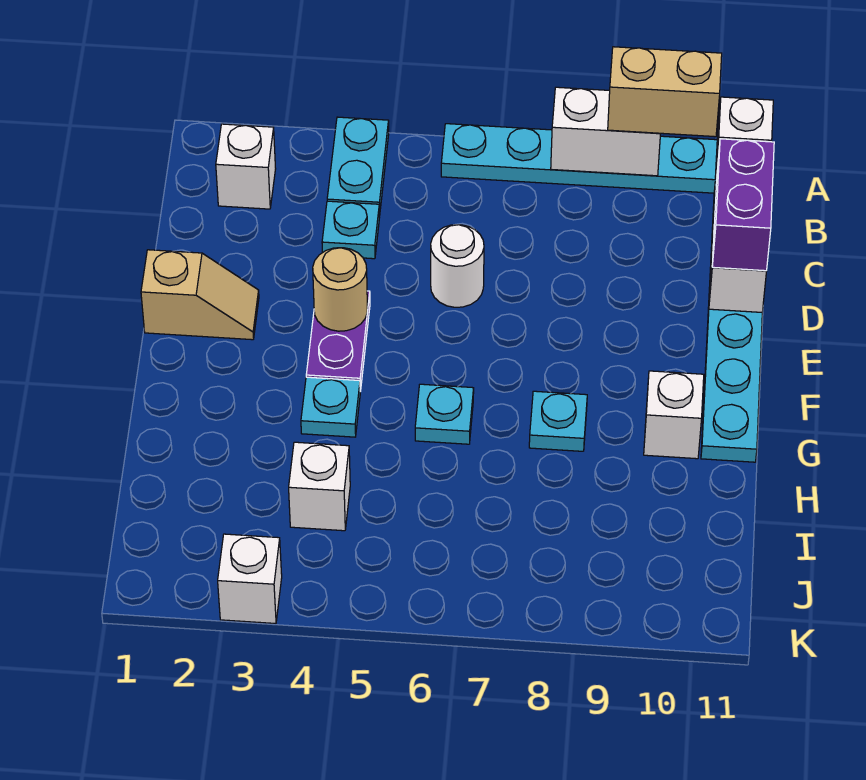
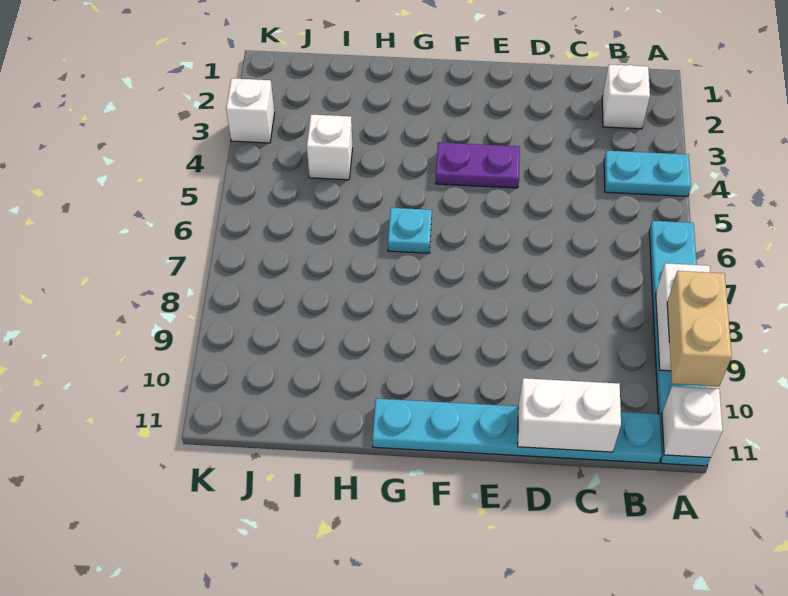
cyan 1x1 plate [322,201,380,259] -> none
purple 1x2 brick [712,139,774,271] -> none
white 1x1 round brick [431,225,484,307] -> none
tan 1x2 slope [141,250,259,340] -> none
tan 1x1 round brick [313,248,368,331] -> none
cyan 1x1 plate [301,377,360,437] -> none
cyan 1x1 plate [529,391,587,451] -> none
white 1x1 brick [644,371,704,459] -> none

